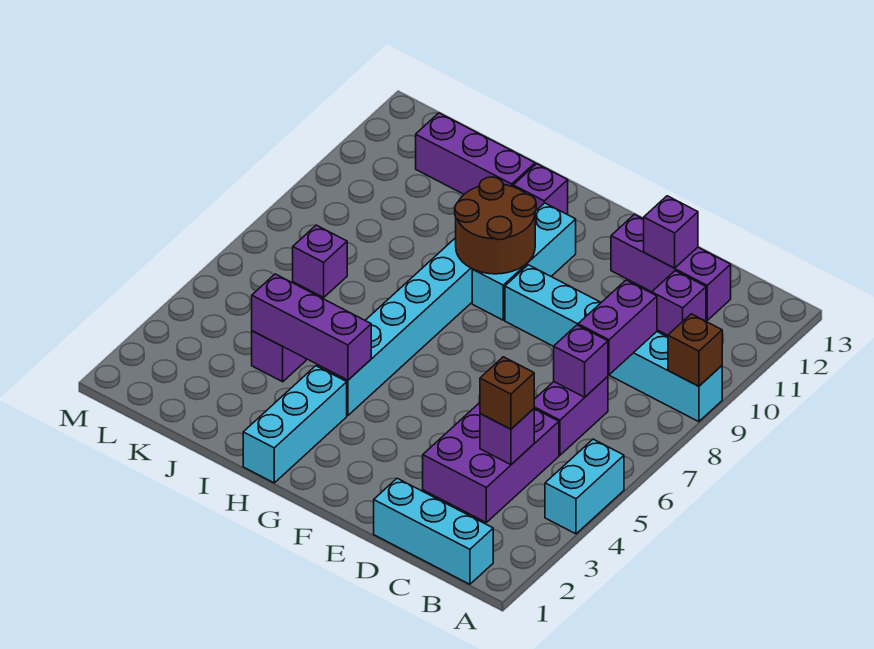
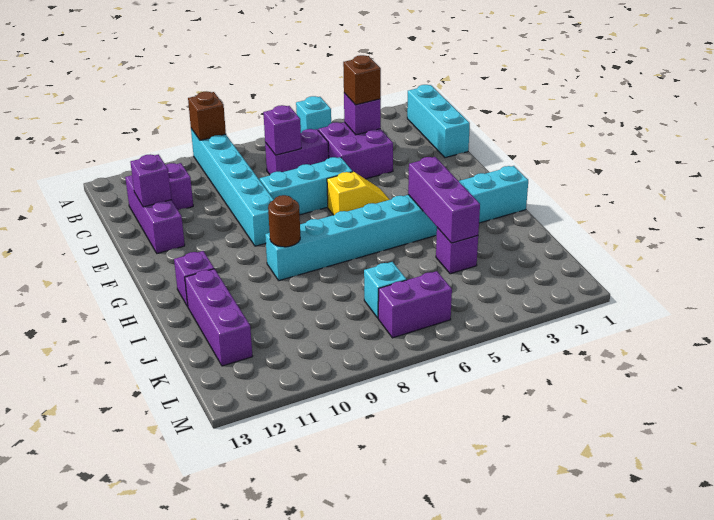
cyan 1x2 brick [545,439,624,534] -> cyan 1x1 brick [296,96,331,133]
purple 2x3 brick [423,403,559,522] -> purple 2x2 brick [318,122,393,179]
purple 1x2 brick [578,280,657,375] -> purple 1x2 brick moved to [378,271,452,338]
none -> yellow 1x2 slope [327,172,390,215]
cyan 1x3 brick [472,203,576,320] -> cyan 1x3 brick moved to [260,157,353,215]
brown 2x2 round brick [455,177,536,274] -> brown 1x1 round brick [268,195,300,247]
purple 1x1 brick [293,225,347,297] -> cyan 1x1 brick [364,262,407,318]

